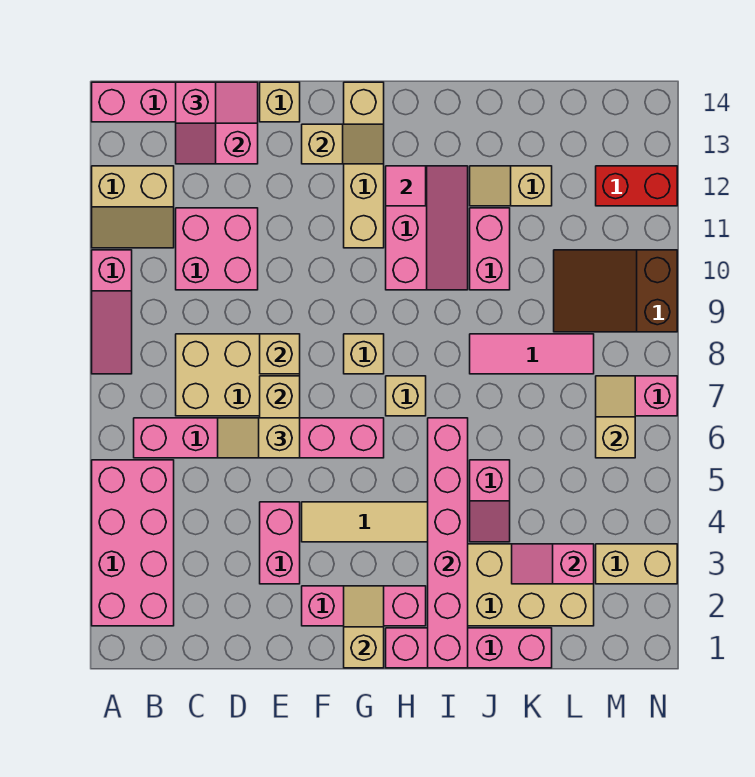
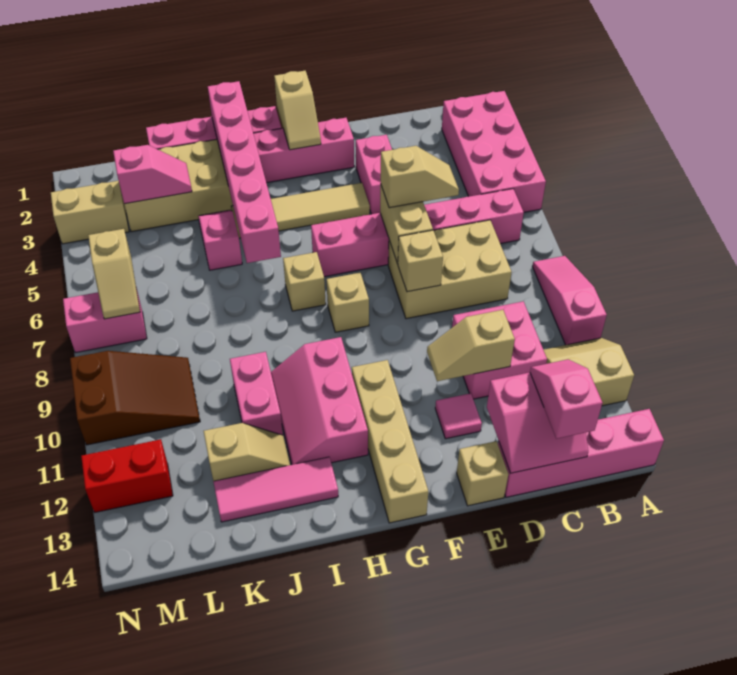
tan 1x2 slope [302,124,384,164] -> tan 1x2 slope moved to [427,310,515,381]
pink 1x1 tile [386,166,426,206] -> pink 1x1 tile moved to [435,393,482,439]
pink 1x3 tile [470,334,594,374] -> pink 1x3 tile moved to [213,457,338,522]

